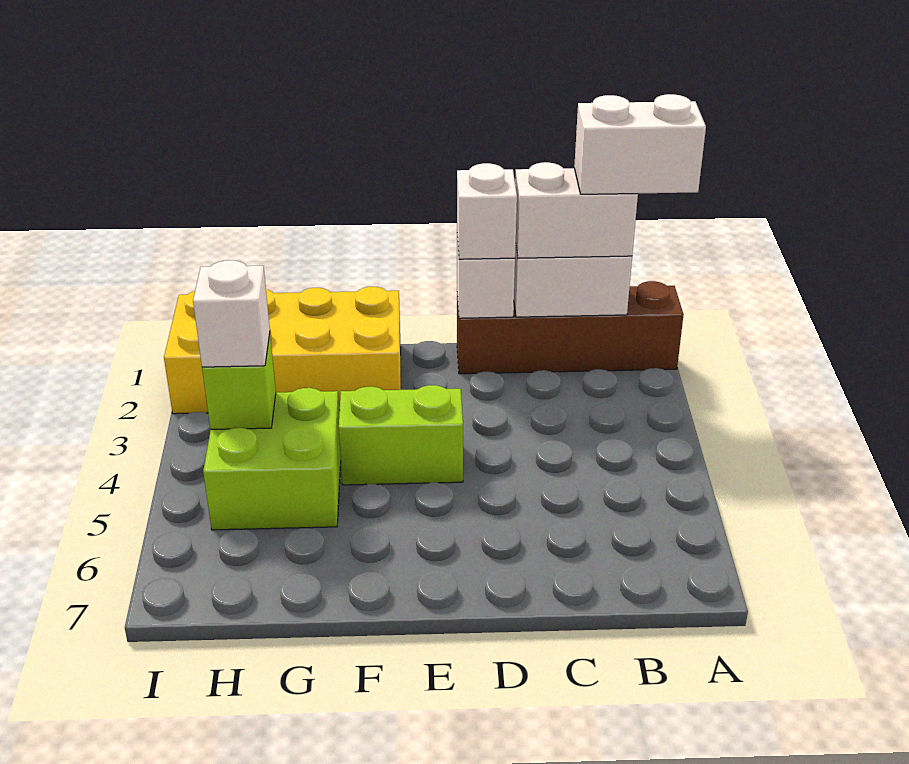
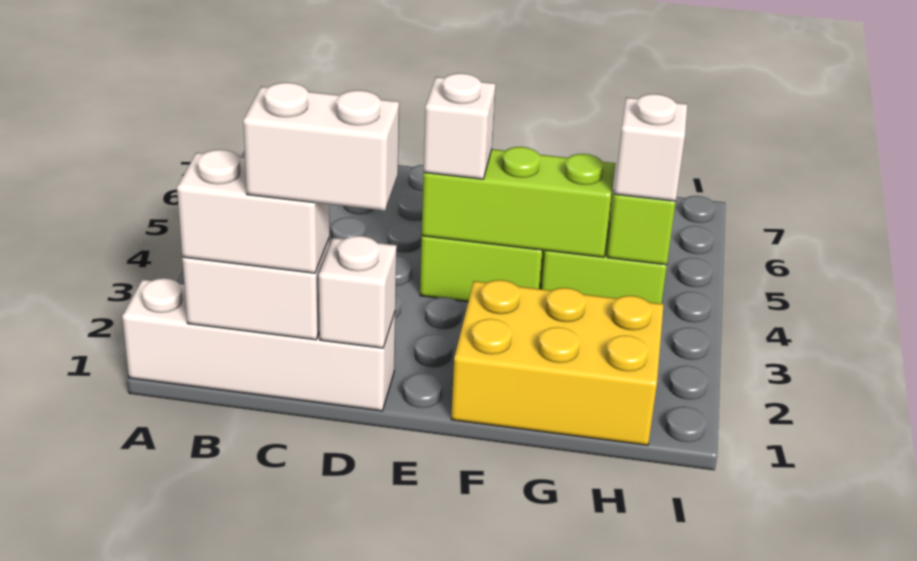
brown 1x4 brick [457,281,684,374] -> white 1x4 brick [122,278,395,411]
white 1x2 brick [574,94,706,194] -> white 1x2 brick moved to [243,82,399,211]
white 1x1 brick [457,163,517,259] -> white 1x1 brick moved to [424,73,496,179]
none -> lime 1x3 brick [422,147,616,257]
yellow 2x4 brick [164,287,401,414] -> yellow 2x3 brick [451,280,664,445]

